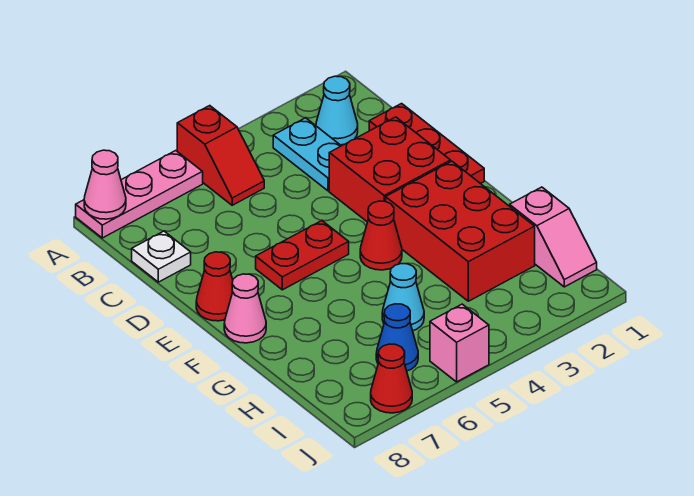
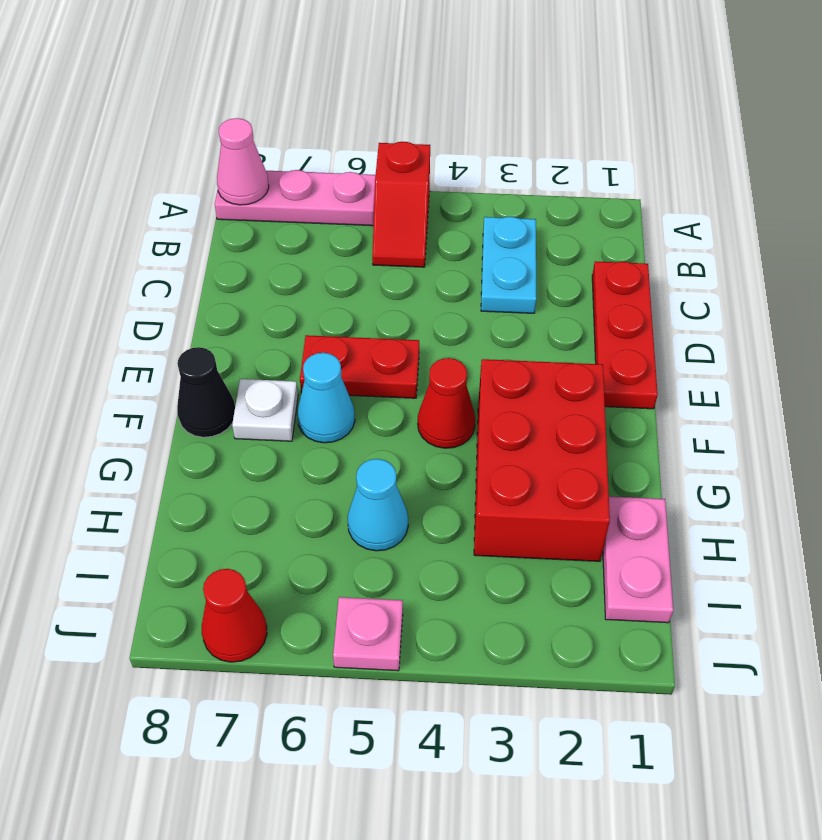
cyan 1x1 cone [316,76,358,145] -> cyan 1x1 cone moved to [297,353,355,443]
white 1x1 plate [132,231,191,282] -> white 1x1 plate moved to [232,379,298,441]
red 2x2 brick [329,117,450,222] -> none
red 1x1 cone [196,252,233,321] -> none
pink 1x1 cone [224,274,266,343] -> black 1x1 cone [177,347,235,437]
pink 1x2 slope [510,187,597,287] -> pink 1x2 plate [603,496,673,623]
blue 1x1 cone [376,304,418,371] -> none
pink 1x1 brick [430,304,489,382] -> pink 1x1 plate [333,597,403,671]

